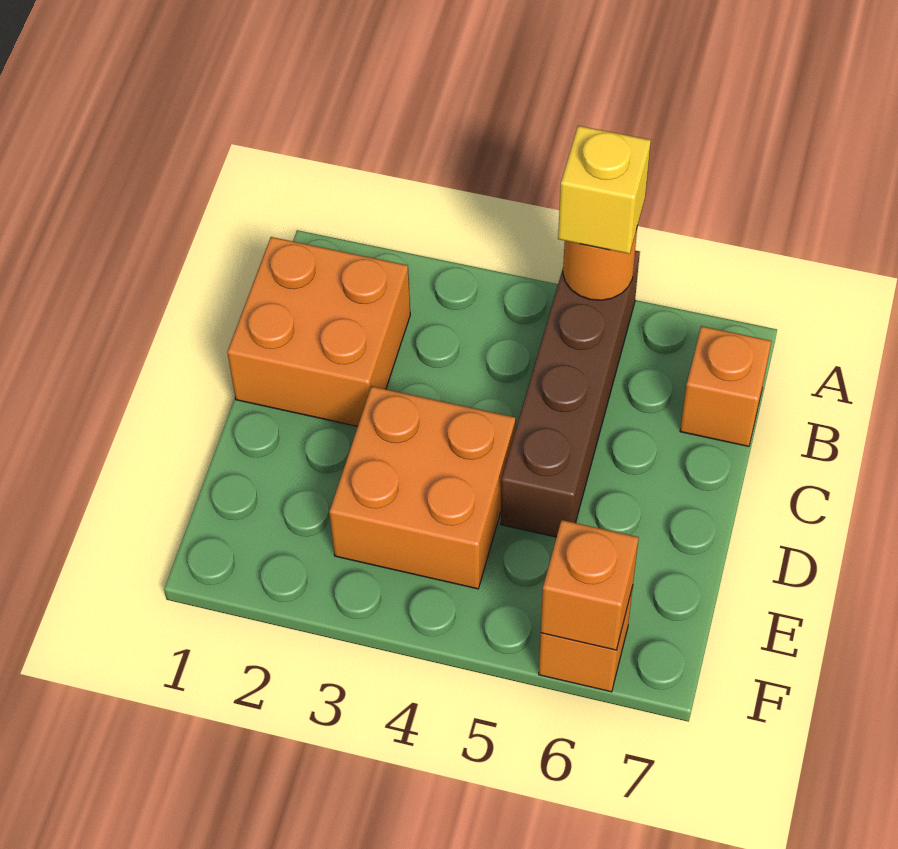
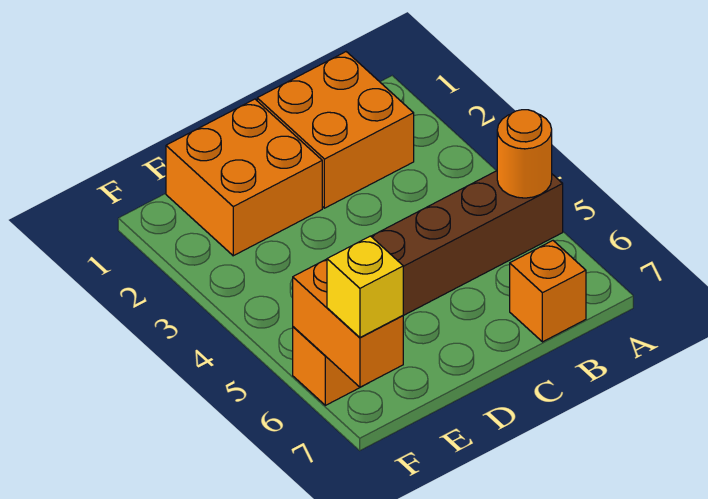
yellow 1x1 brick [558,126,651,254] -> yellow 1x1 brick moved to [327,236,403,337]
orange 2x2 brick [329,386,516,589] -> orange 2x2 brick moved to [166,99,322,256]
orange 1x1 brick [541,520,639,650] -> orange 1x2 brick [293,259,403,387]

